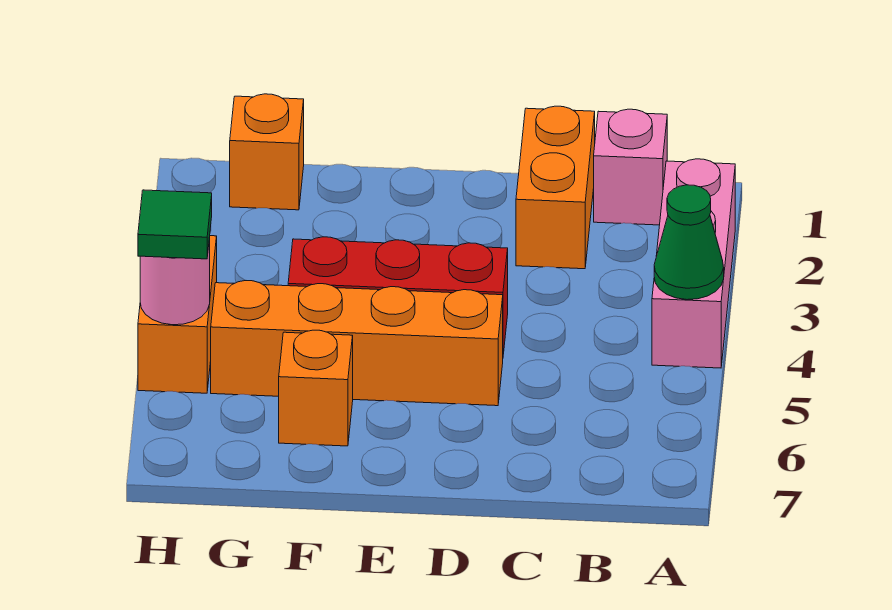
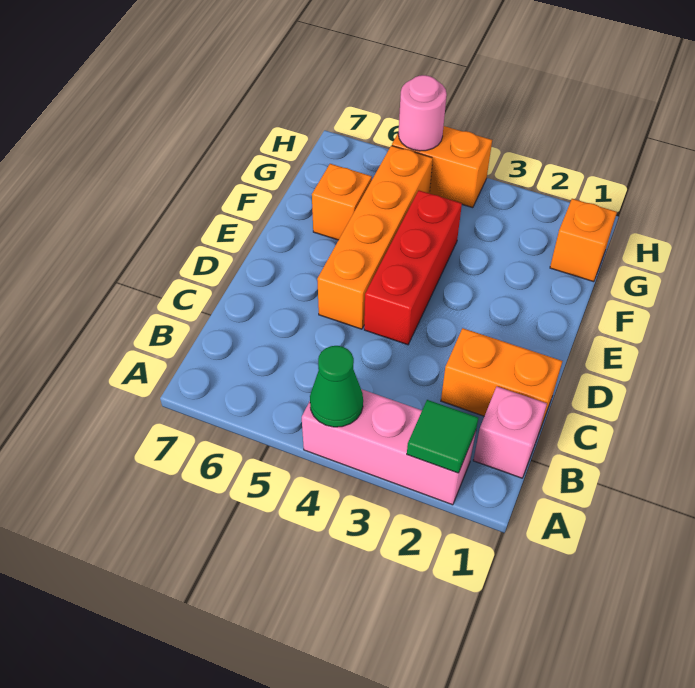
green 1x1 tile [138,190,212,259] -> green 1x1 tile moved to [407,400,478,473]

